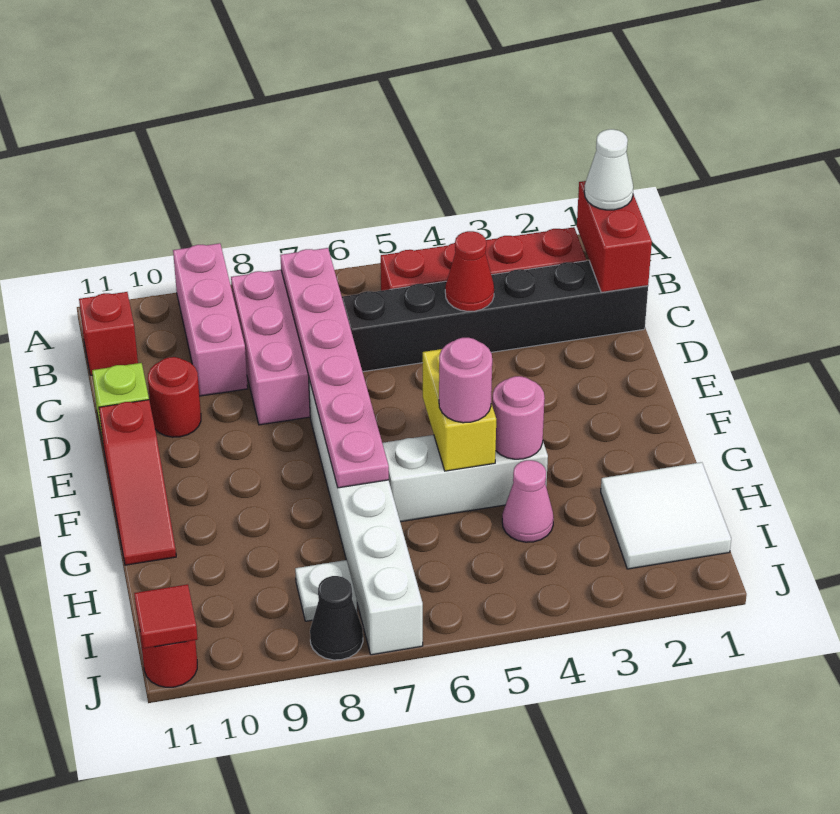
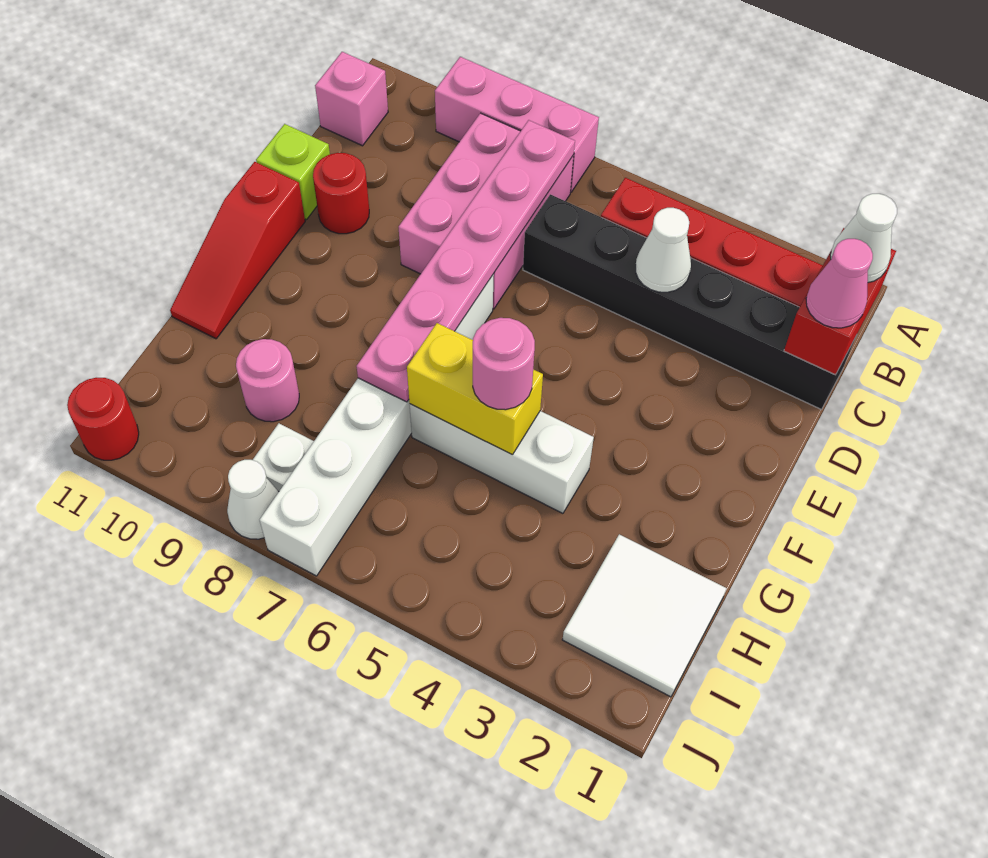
pink 1x3 brick [173,243,248,396] -> pink 1x3 brick turned to [435,57,599,192]
red 1x1 brick [79,292,138,375] -> pink 1x1 brick [315,52,388,146]
red 1x1 cone [445,231,494,311] -> white 1x1 cone [636,208,691,292]
yellow 1x2 brick [423,349,496,471] -> yellow 1x2 brick turned to [407,323,543,455]
pink 1x1 round brick [492,376,545,459] -> pink 1x1 round brick moved to [236,339,299,422]
pink 1x1 cone [502,460,554,542] -> pink 1x1 cone moved to [806,239,873,328]
black 1x1 cone [310,576,363,660] -> white 1x1 cone [227,460,278,539]
red 1x1 tile [134,584,198,648] -> none

